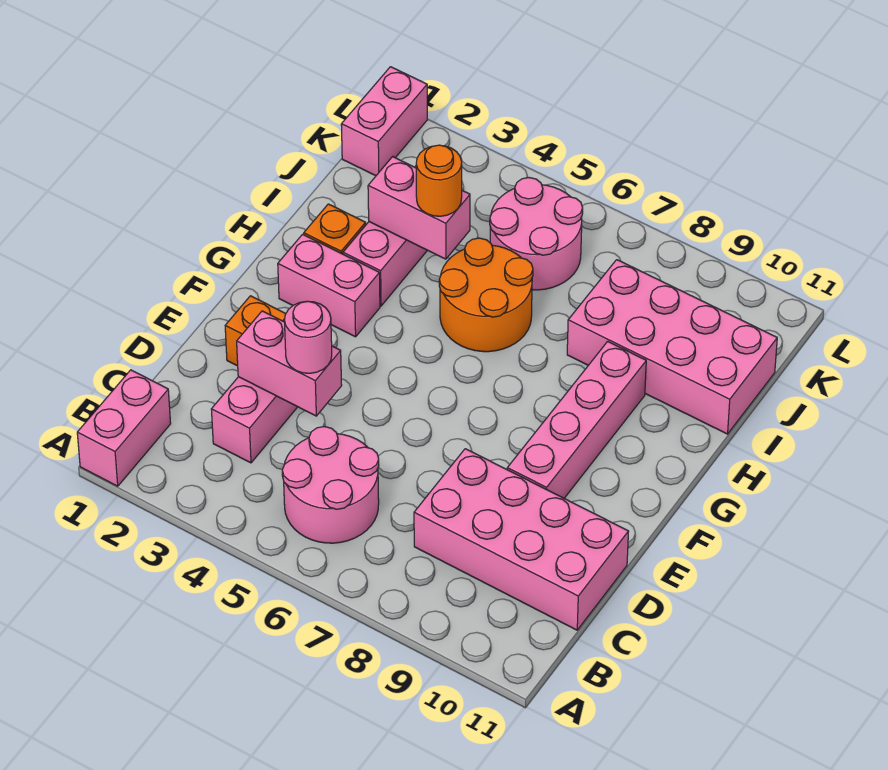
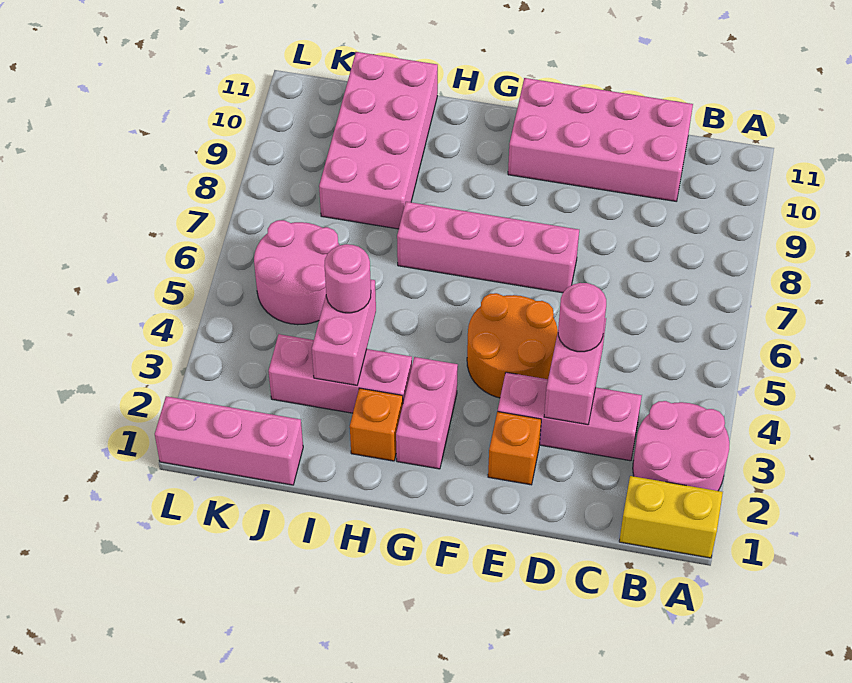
pink 1x2 brick [77,370,171,486] -> yellow 1x2 brick [619,476,723,558]
pink 2x2 round brick [282,427,379,543] -> pink 2x2 round brick moved to [633,401,730,491]
pink 2x4 brick [414,449,629,630] -> pink 2x4 brick turned to [508,78,693,201]
pink 1x4 brick [507,341,646,498] -> pink 1x4 brick moved to [397,202,579,293]
orange 2x2 round brick [439,238,533,352] -> orange 2x2 round brick moved to [467,293,558,398]
orange 1x1 round brick [416,145,462,216] -> pink 1x1 round brick [324,244,371,313]
pink 1x2 brick [341,67,427,176] -> pink 1x3 brick [155,396,303,485]

